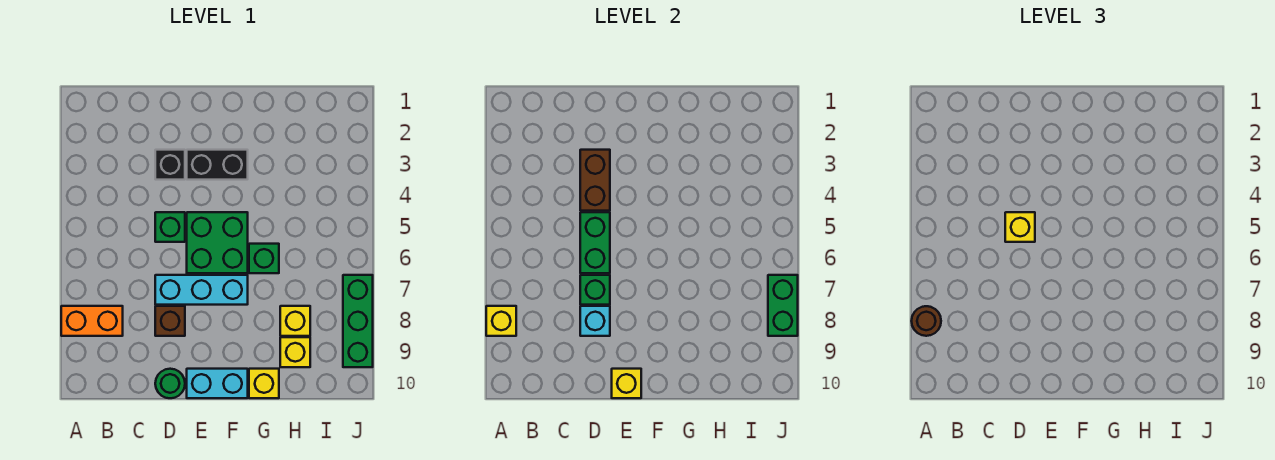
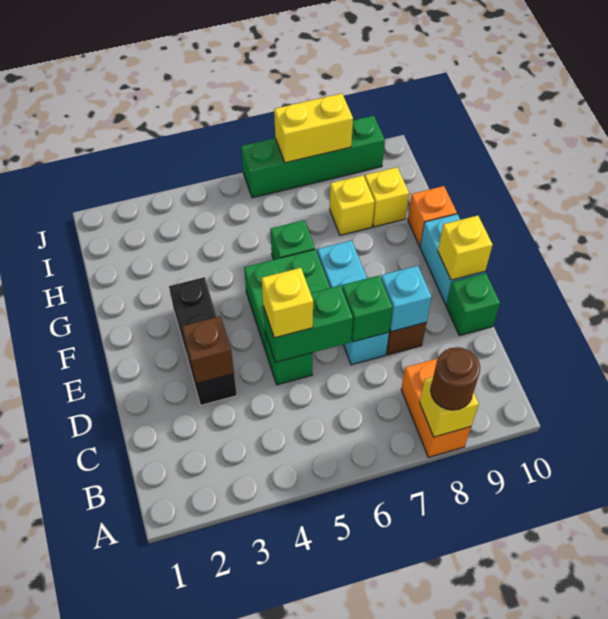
brown 1x2 brick [580,150,610,211] -> brown 1x1 brick [182,316,234,384]
green 1x1 round brick [155,369,185,398] -> green 1x1 brick [446,273,500,336]
yellow 1x1 brick [249,369,279,398] -> orange 1x1 brick [408,186,457,246]
green 1x3 brick [343,275,373,367] -> green 1x4 brick [241,116,385,198]
green 1x2 brick [768,275,798,336] -> yellow 1x2 brick [274,94,353,163]

